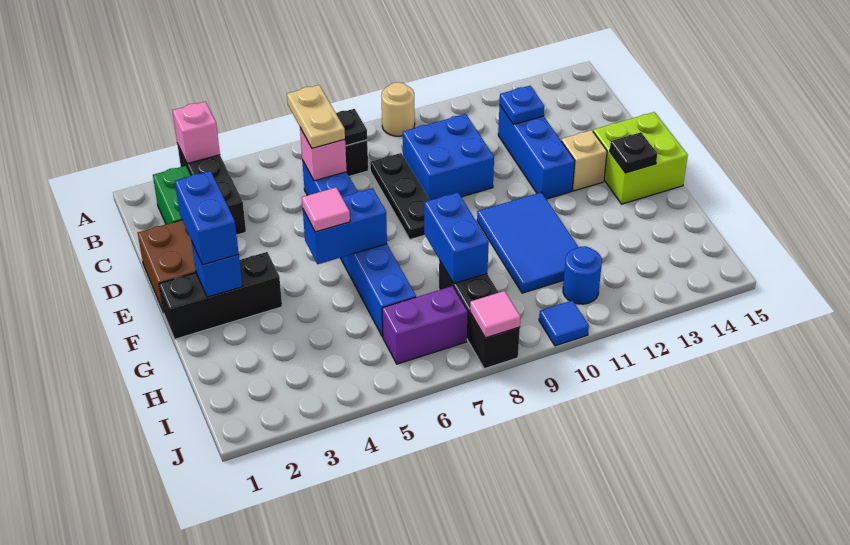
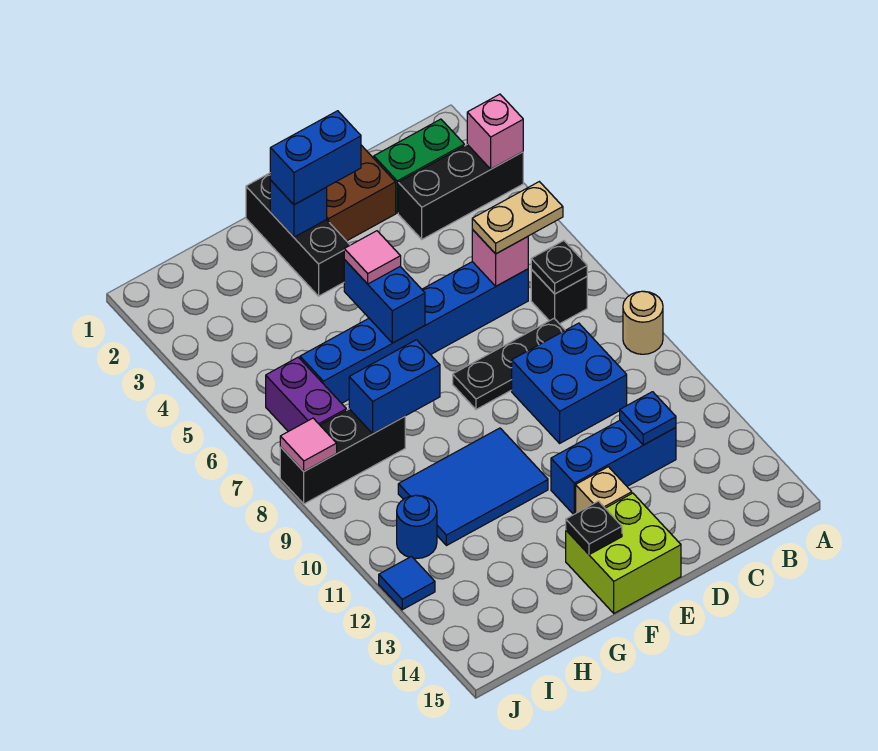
blue 1x1 tile [539,300,589,346] -> blue 1x1 tile moved to [379,557,435,610]

